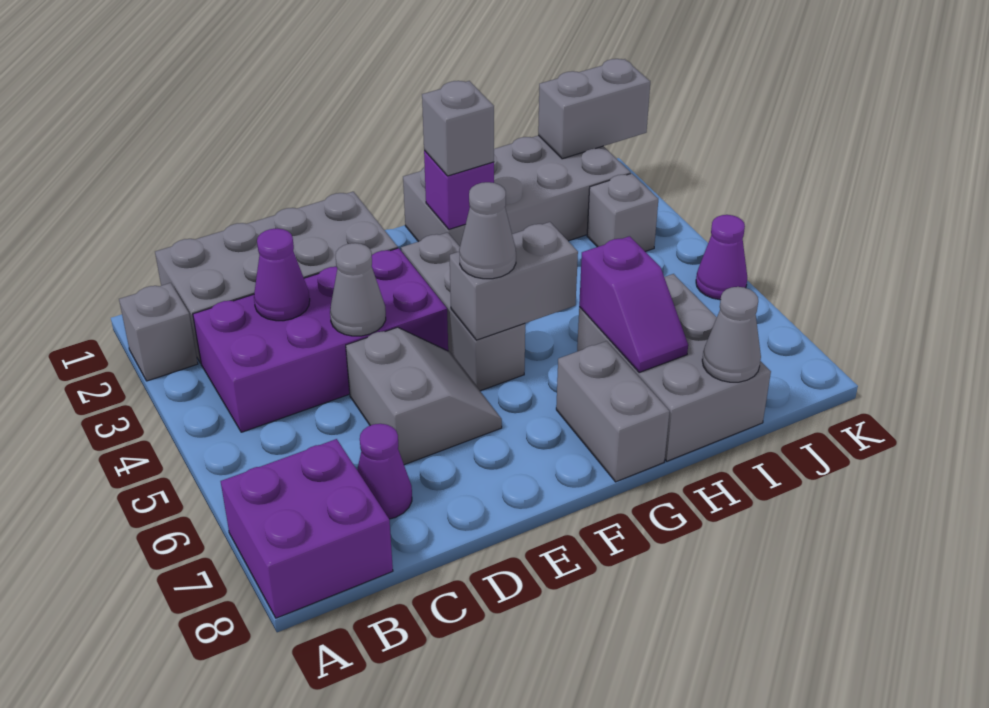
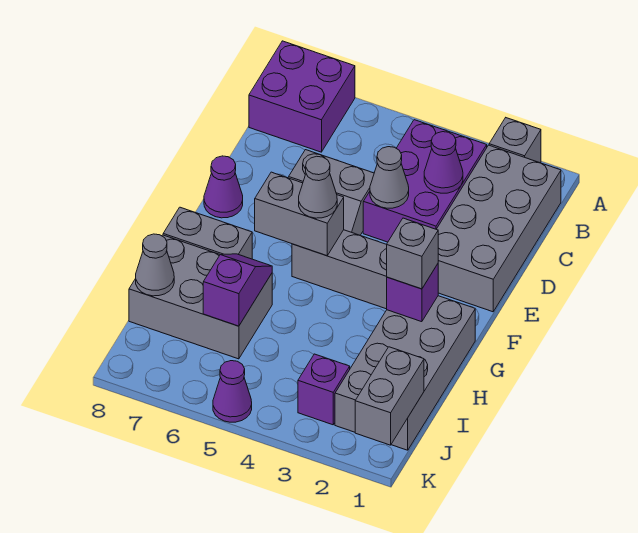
purple 2x4 brick [193,248,448,432] -> purple 2x3 brick [363,120,487,242]
purple 1x1 cone [357,424,412,519] -> purple 1x1 cone moved to [204,156,243,218]
grey 1x2 brick [450,222,578,340] -> grey 1x2 brick turned to [255,172,344,256]
purple 1x2 slope [579,236,688,372] -> purple 1x2 slope turned to [203,254,272,326]
grey 1x1 brick [587,173,658,251] -> purple 1x1 brick [298,354,350,425]

